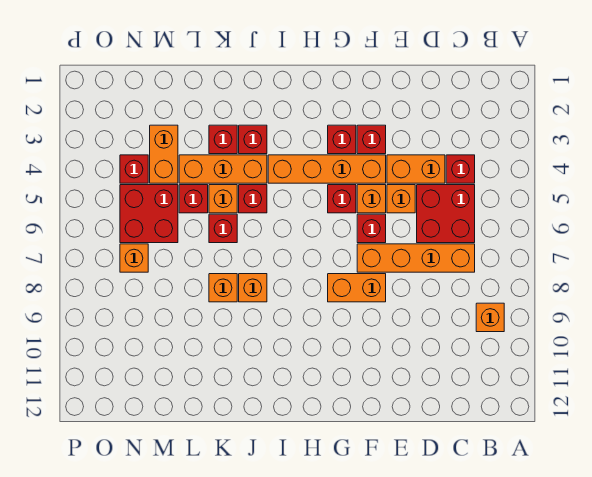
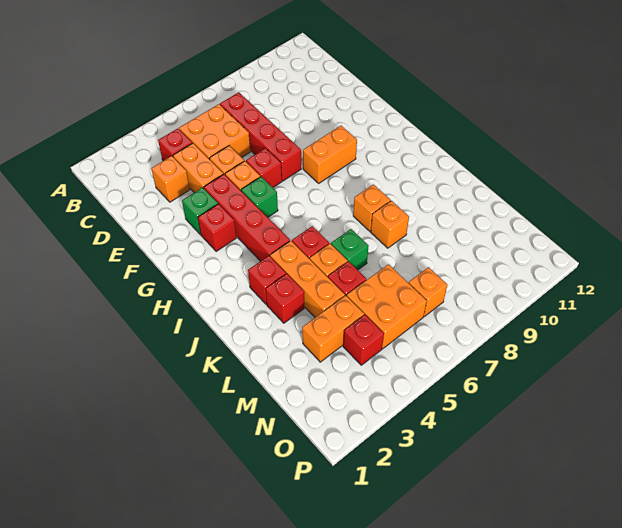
orange 1x1 brick [476,303,504,332] -> orange 1x1 brick moved to [151,156,190,202]
red 2x2 brick [417,185,475,243] -> orange 2x2 brick [179,104,251,158]
orange 1x4 brick [357,244,475,272] -> red 1x4 brick [220,92,301,181]
red 1x1 brick [357,125,386,154] -> green 1x1 brick [182,187,218,235]
orange 1x4 brick [268,155,386,183] -> red 1x4 brick [204,174,290,261]
orange 1x2 brick [328,274,386,302] -> orange 1x2 brick turned to [303,126,357,183]
red 1x1 brick [328,185,356,213] -> green 1x1 brick [241,177,278,217]
red 1x1 brick [209,214,237,243] -> green 1x1 brick [331,229,368,270]
red 2x2 brick [120,185,178,243] -> orange 2x2 brick [347,264,427,349]

